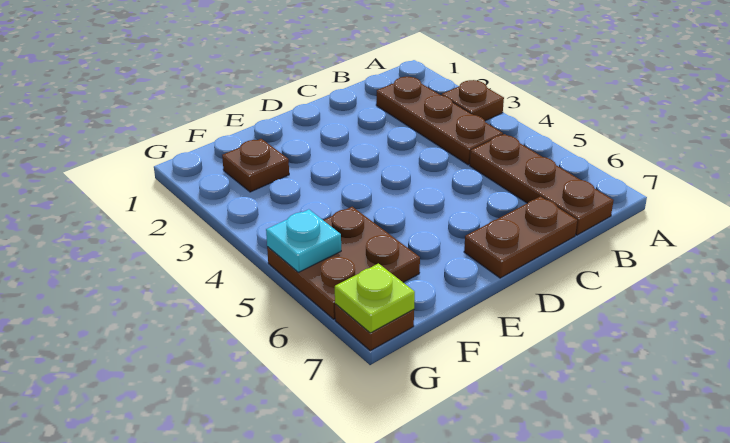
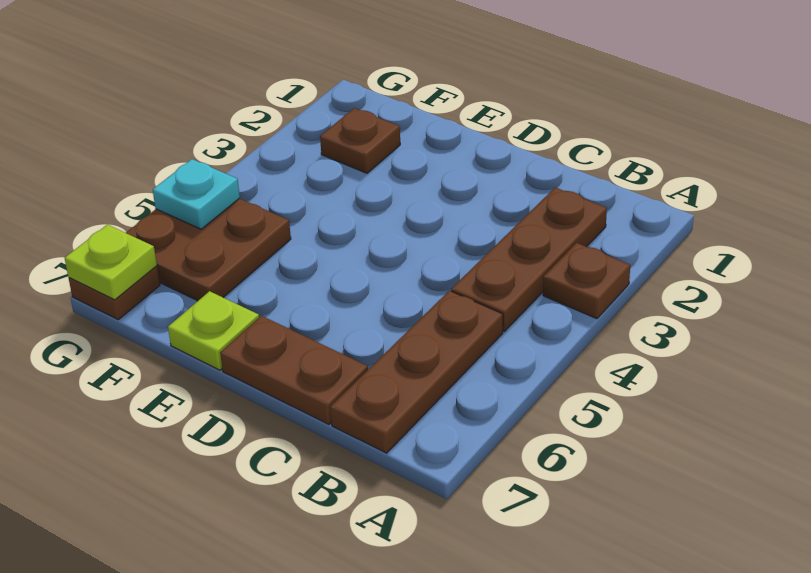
none -> lime 1x1 plate [168,291,259,370]

